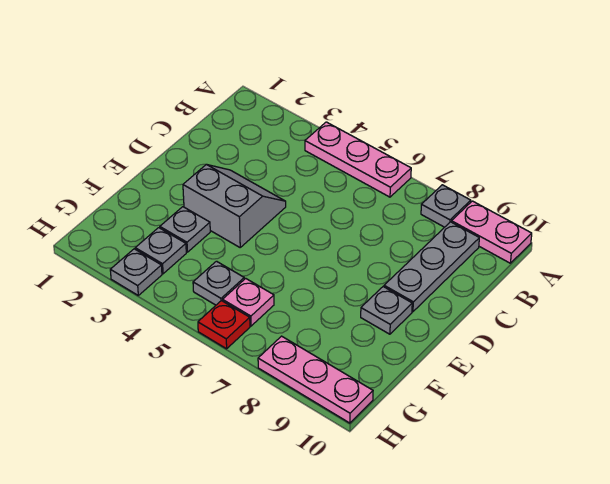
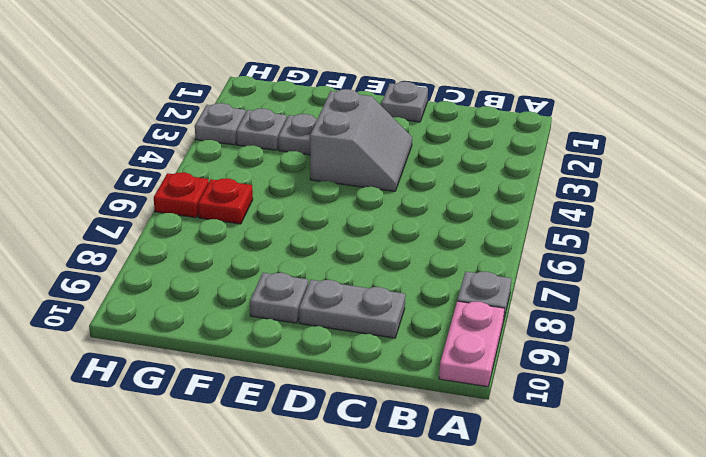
pink 1x3 plate [305,122,411,197] -> none
grey 1x3 plate [384,222,479,312] -> grey 1x2 plate [299,280,405,338]
grey 1x1 plate [193,261,244,305] -> grey 1x1 plate moved to [381,82,428,122]
pink 1x1 plate [223,278,274,326] -> red 1x1 plate [198,178,253,224]
pink 1x3 plate [258,336,373,423] -> none

